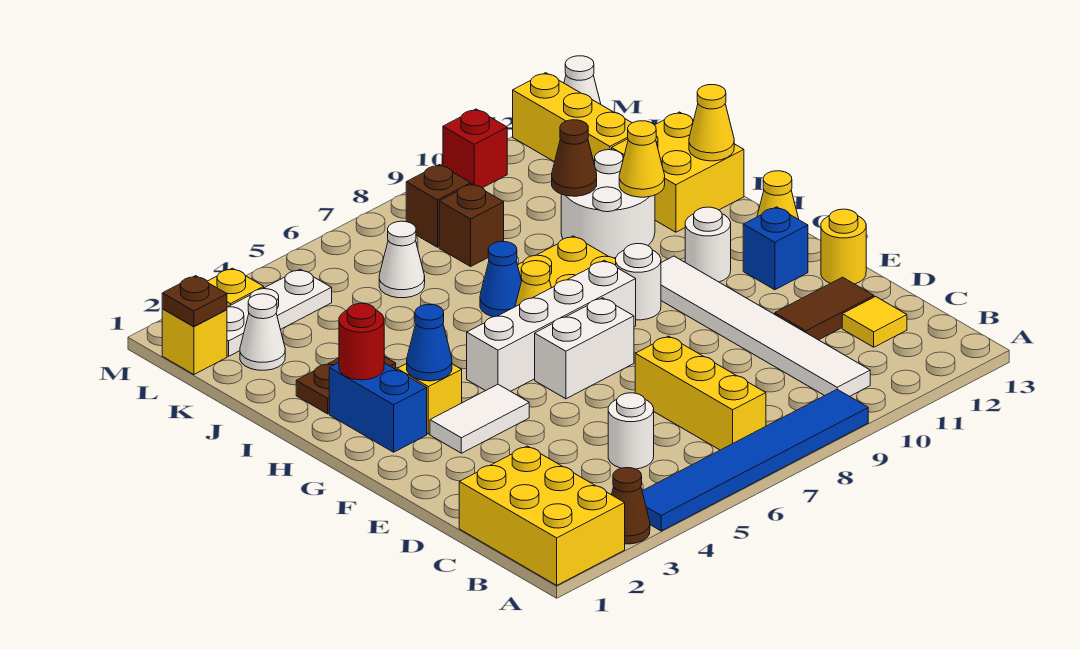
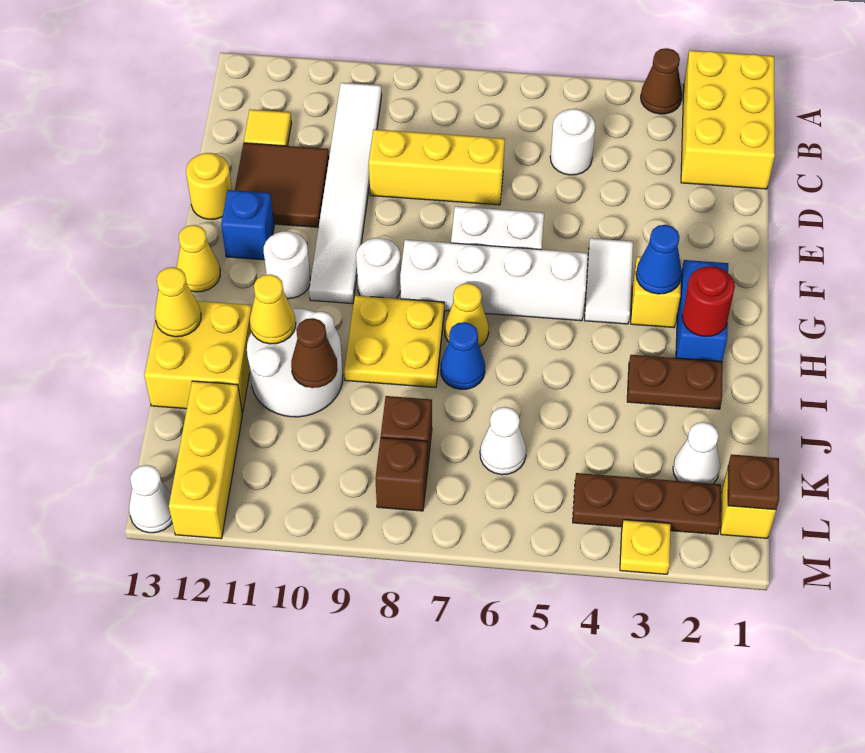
blue 1x6 tile [642,389,868,531] -> none
yellow 1x3 brick [635,336,766,450] -> yellow 1x3 brick turned to [369,129,505,205]
brown 1x2 tile [775,277,874,340] -> brown 2x2 tile [235,143,329,227]
white 1x2 tile [430,384,529,453] -> white 1x2 tile turned to [585,238,633,324]
white 1x3 plate [227,269,332,356] -> brown 1x3 plate [573,473,721,534]
red 1x1 brick [443,109,507,188] -> none

